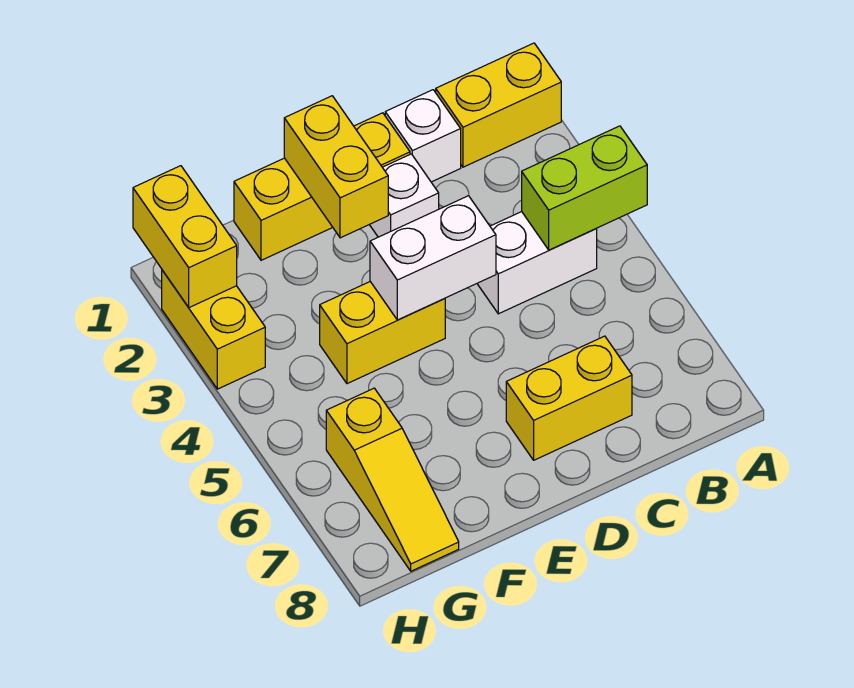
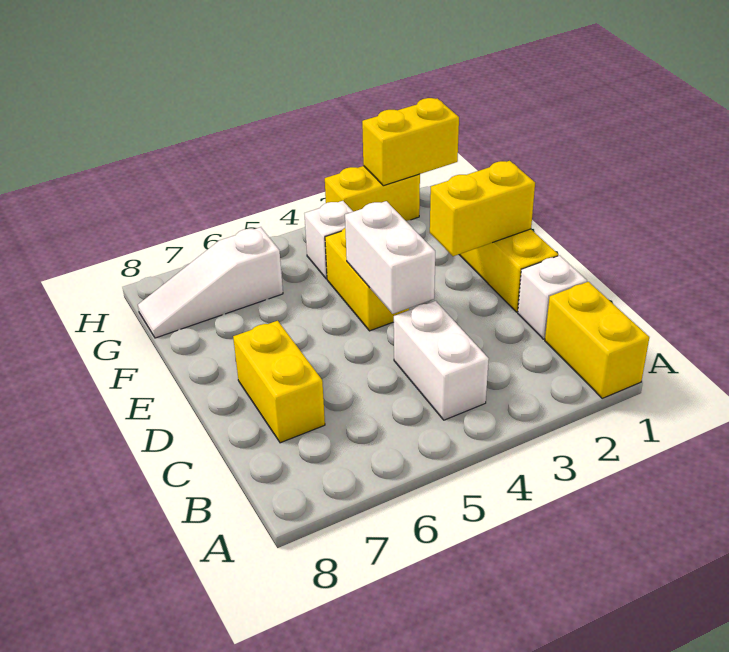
lime 1x2 brick [522,126,647,250] -> none
white 1x1 brick [370,154,439,237] -> white 1x1 brick moved to [304,201,353,279]
yellow 1x3 slope [326,388,459,571] -> white 1x3 slope [138,227,283,338]

